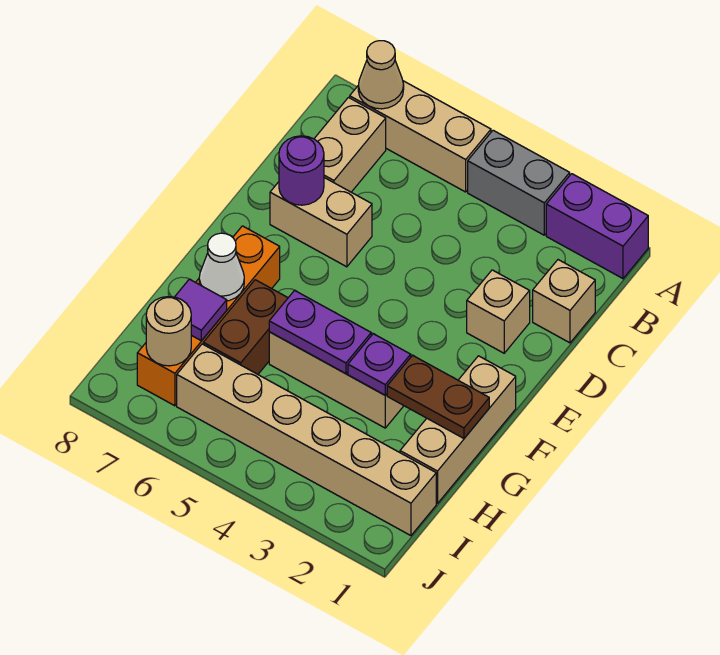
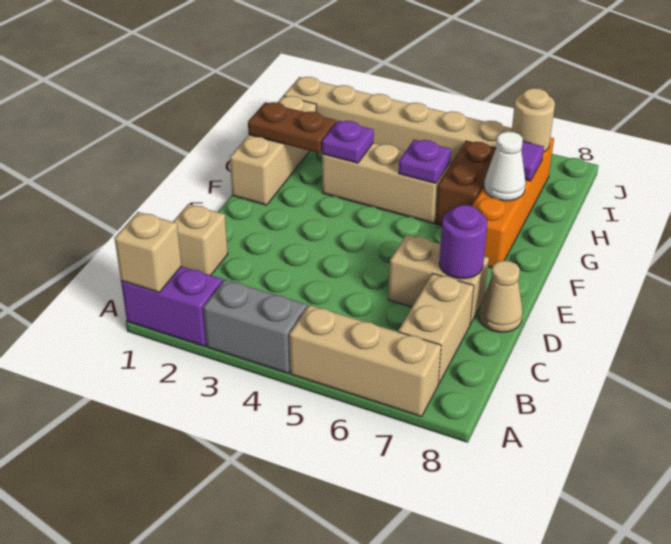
tan 1x1 cone [358,41,404,109] -> tan 1x1 cone moved to [479,261,523,332]
tan 1x1 brick [467,270,530,353] -> tan 1x1 brick moved to [114,212,182,292]
purple 1x2 plate [269,290,371,374] -> purple 1x1 plate [399,140,451,183]

